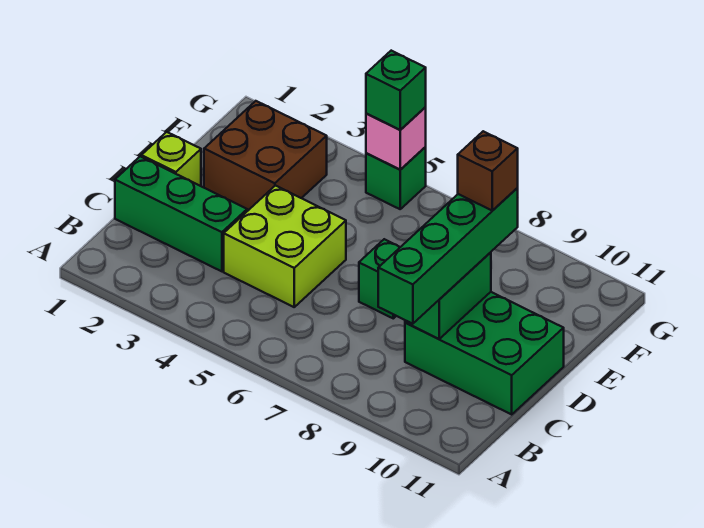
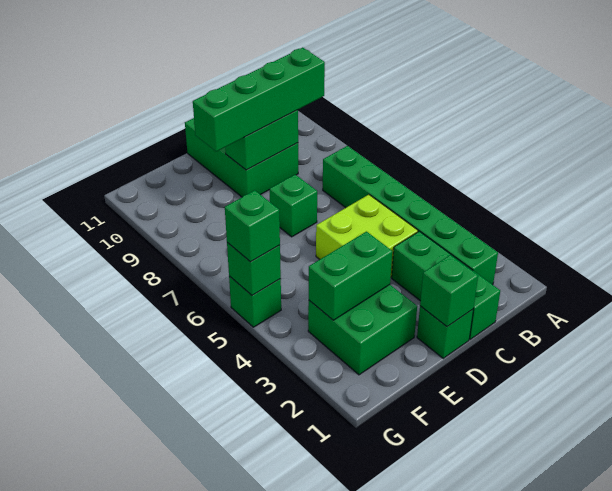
none -> green 1x6 brick [323,146,498,285]
lime 1x1 brick [141,132,201,186] -> green 1x1 brick [417,306,473,358]
none -> green 1x1 brick [420,255,478,327]
brown 2x2 brick [204,101,327,210] -> green 2x2 brick [308,285,417,375]
none -> green 1x2 brick [309,232,392,320]
brown 1x1 brick [458,131,518,211] -> none
pink 1x1 brick [366,107,426,170] -> green 1x1 brick [227,243,281,295]

